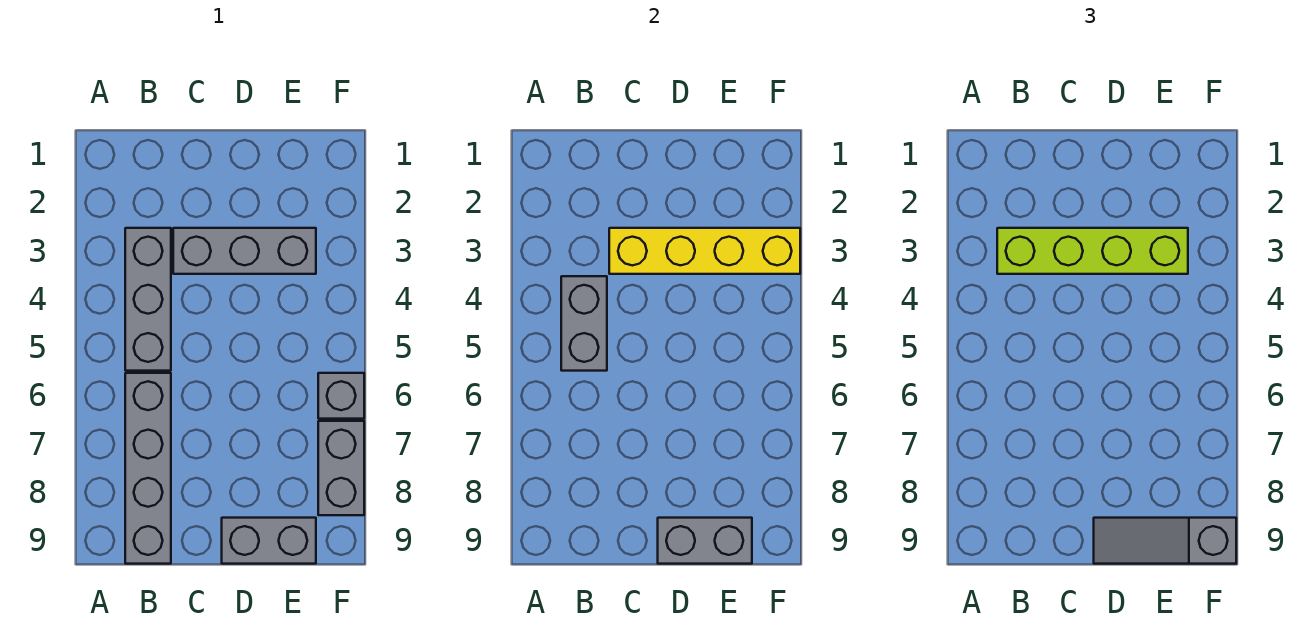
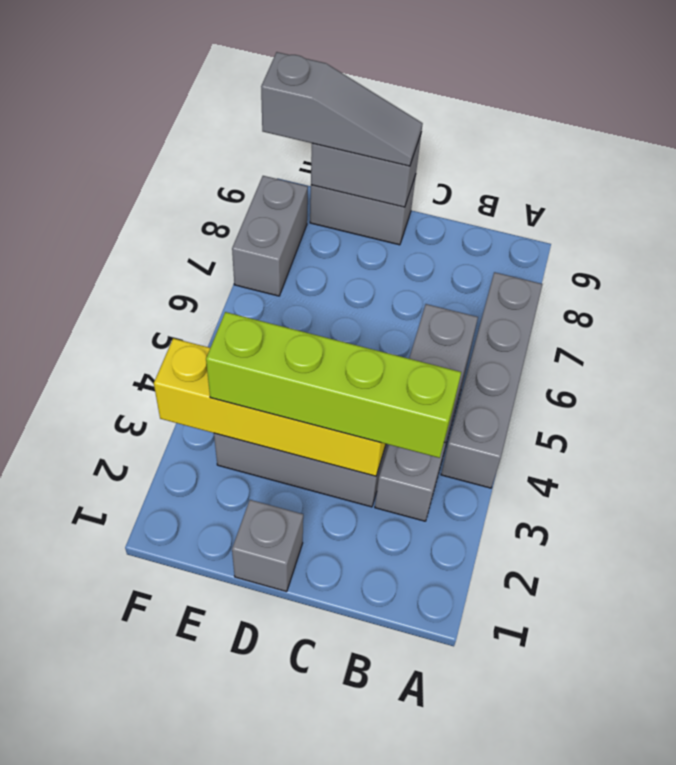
grey 1x4 brick [125,373,171,564] -> grey 1x4 brick moved to [441,272,542,488]
grey 1x1 brick [318,373,364,419] -> grey 1x1 brick moved to [232,500,303,592]

